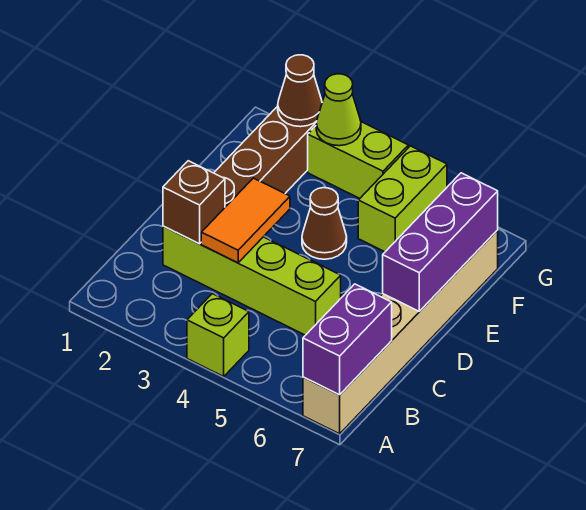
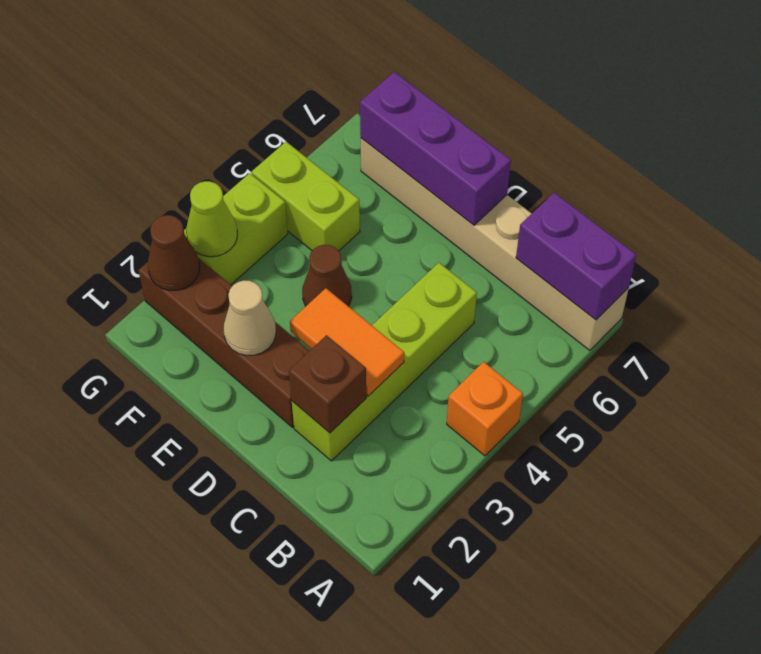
lime 1x1 brick [187,294,249,376] -> orange 1x1 brick [447,362,523,456]
none -> tan 1x1 cone [224,281,276,356]

